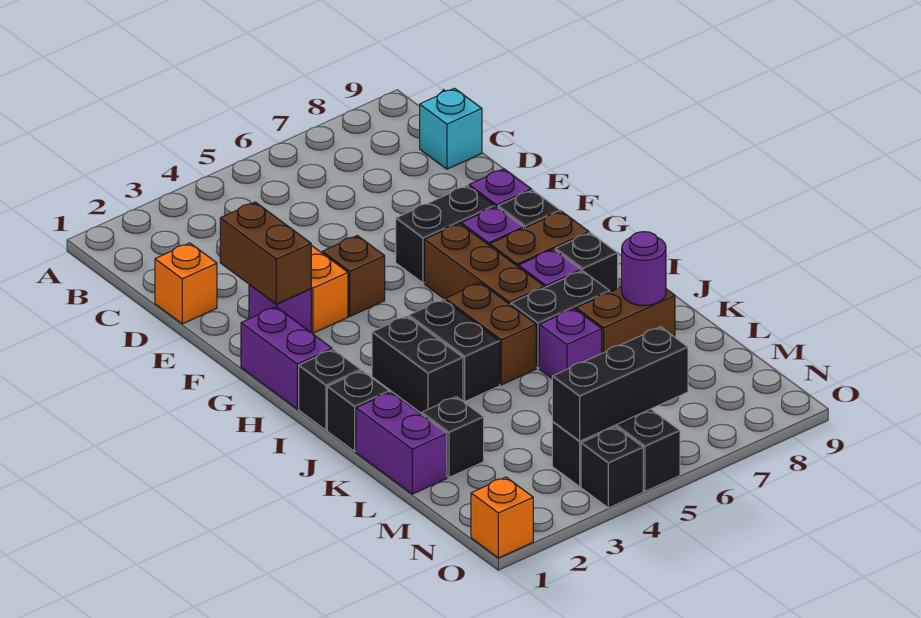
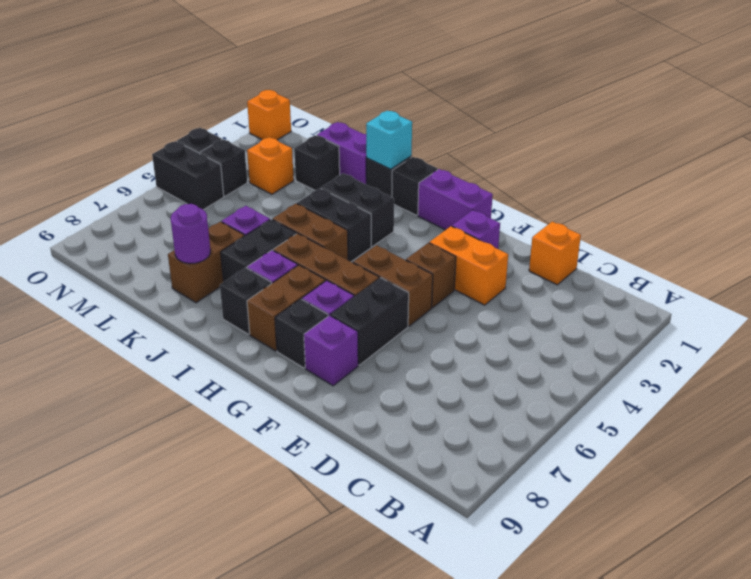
cyan 1x1 brick [420,88,482,169] -> cyan 1x1 brick moved to [366,111,412,169]
brown 1x2 brick [220,202,311,304] -> brown 1x2 brick moved to [353,245,433,326]
none -> orange 1x1 brick [247,137,294,194]
black 1x3 brick [552,327,688,441] -> none

